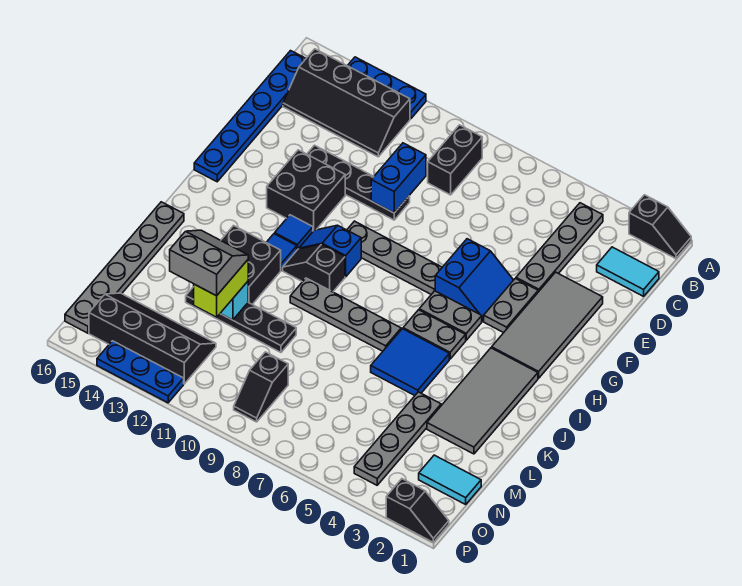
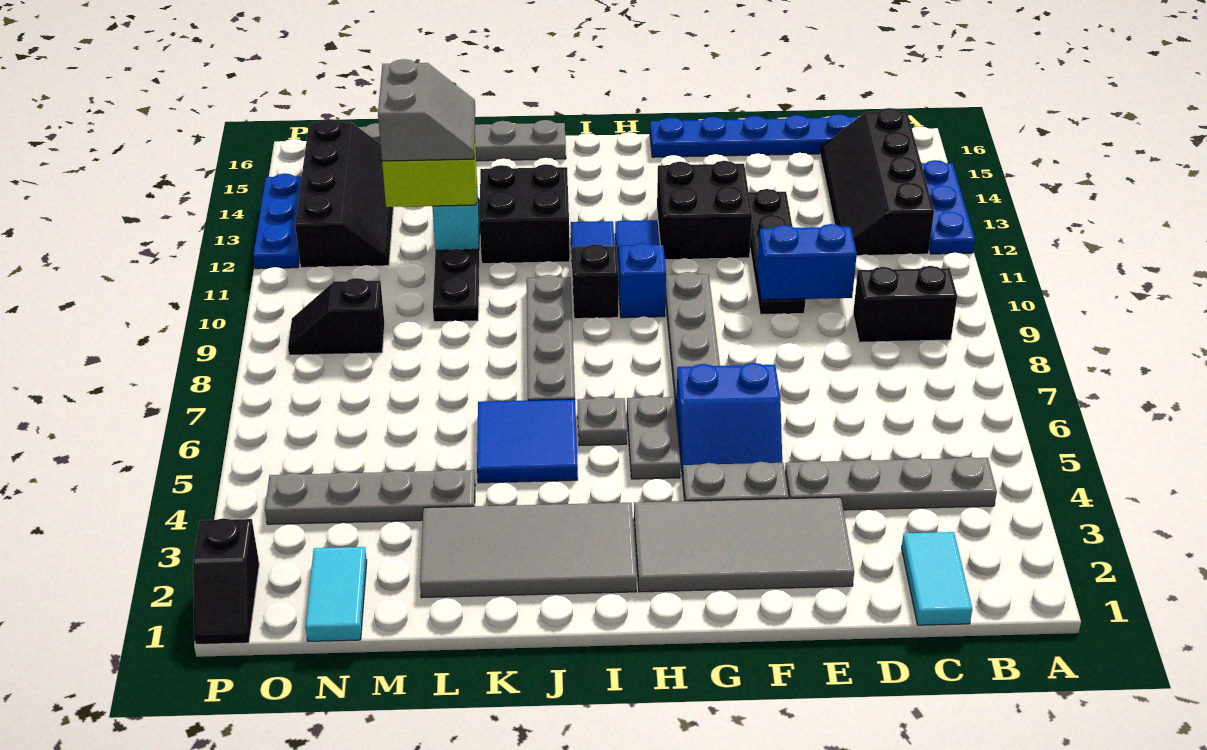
black 1x2 slope [629,195,691,259] -> none
grey 1x2 plate [403,310,466,359] -> grey 1x1 plate [577,397,627,445]

